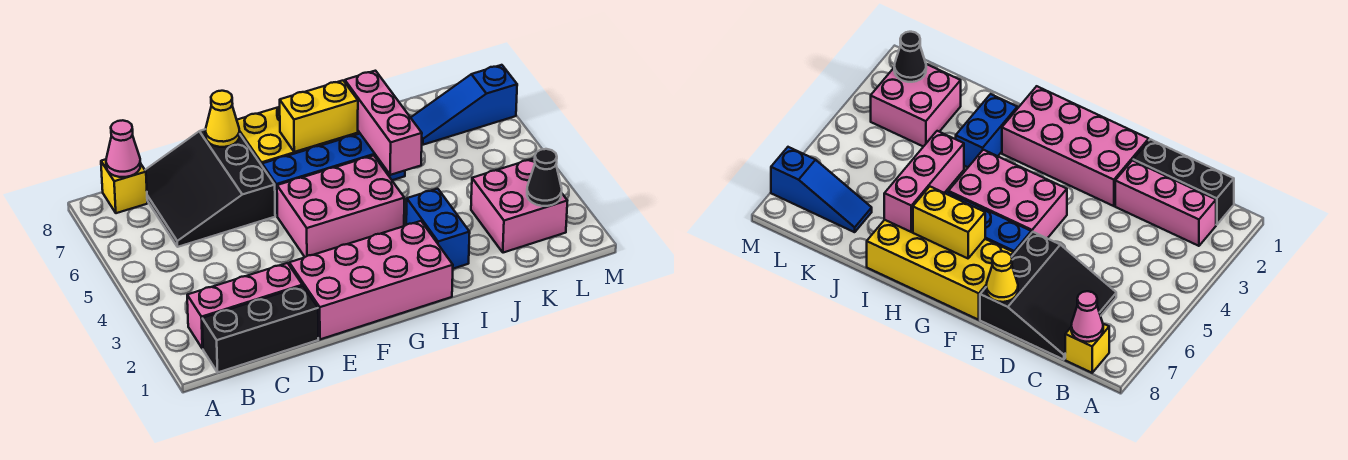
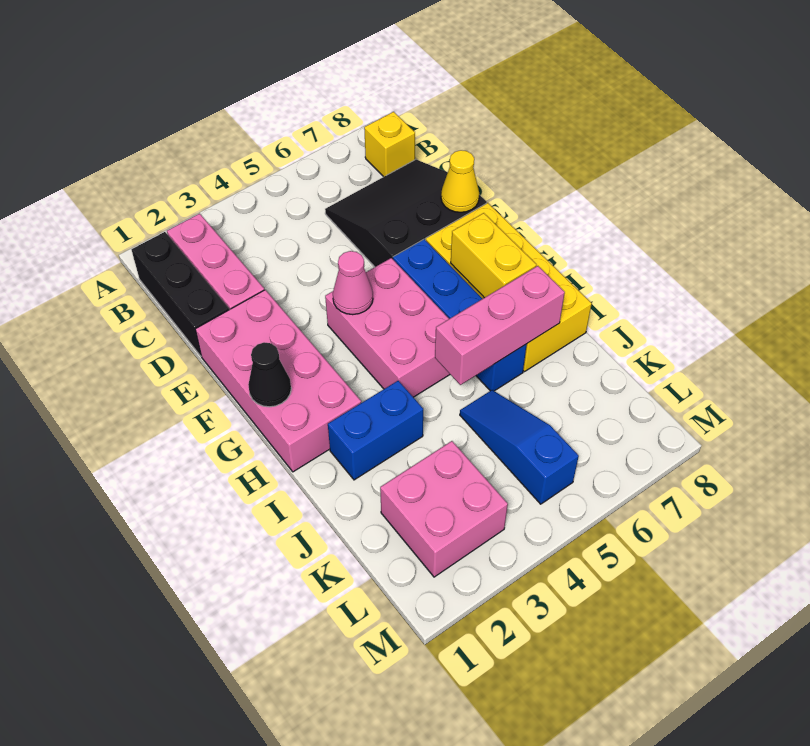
pink 1x1 cone [106,120,141,177] -> pink 1x1 cone moved to [333,251,373,315]
blue 1x3 slope [411,65,517,145] -> blue 1x3 slope moved to [460,390,579,504]
black 1x1 cone [527,149,562,206] -> black 1x1 cone moved to [248,342,291,407]

